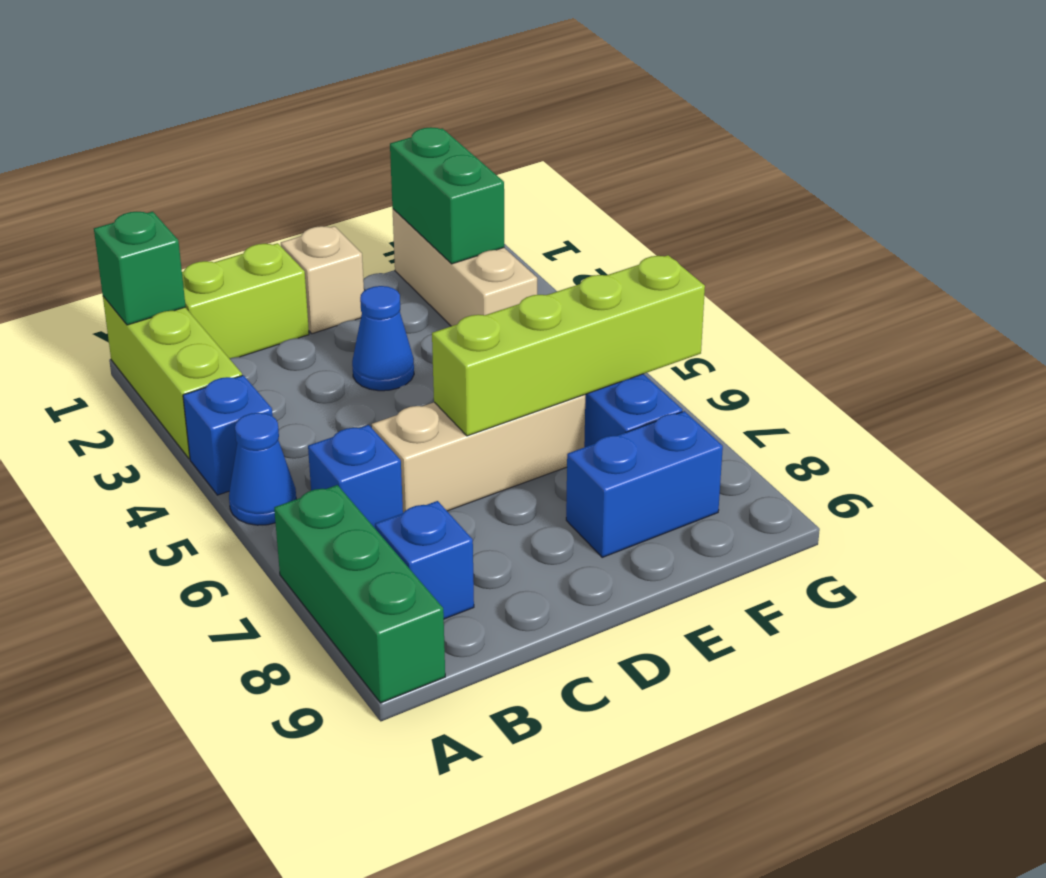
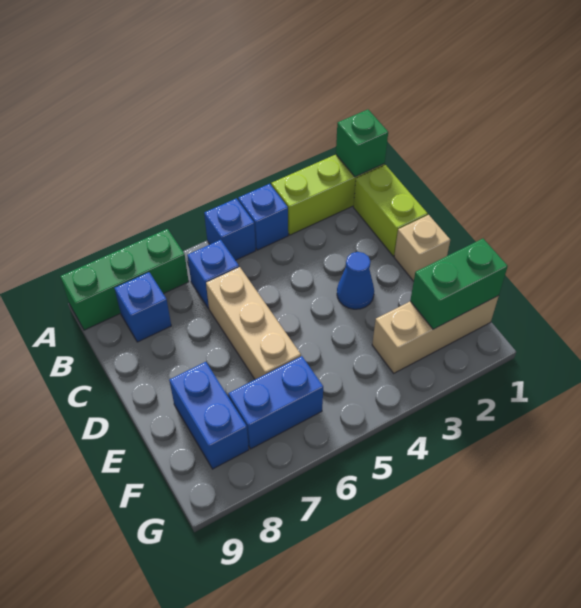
blue 1x1 cone [229,413,296,525] -> blue 1x1 brick [204,198,256,260]
lime 1x4 brick [432,255,705,436] -> none

